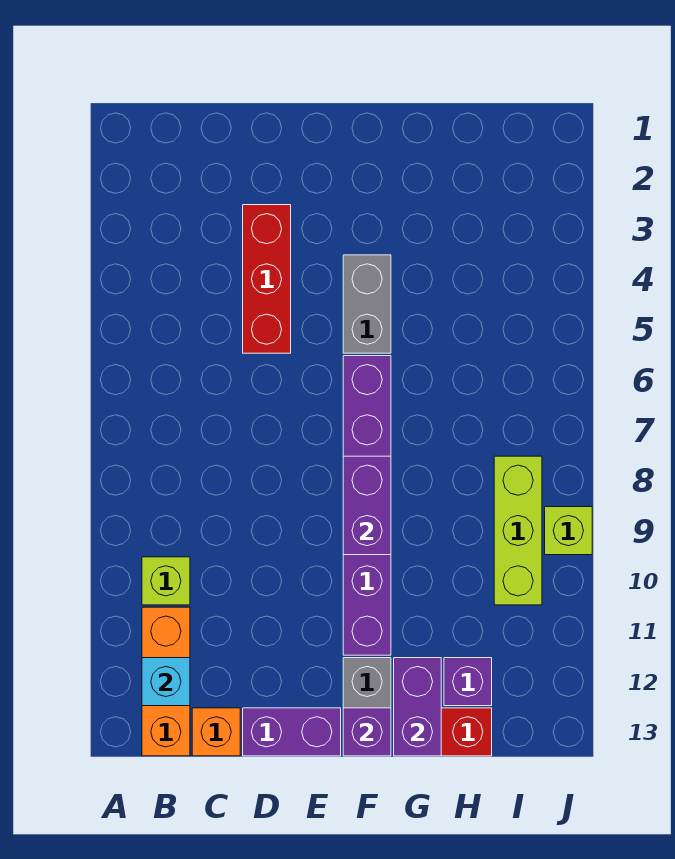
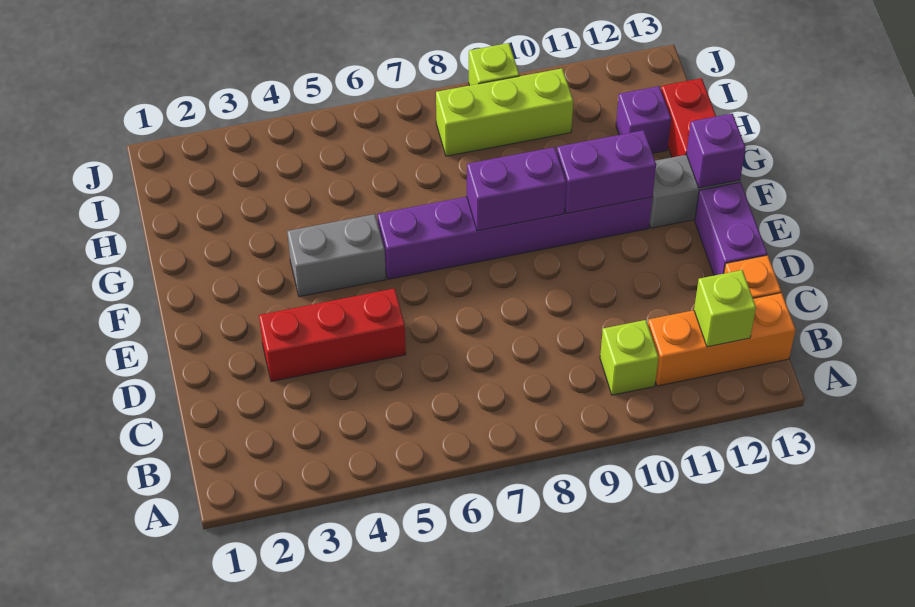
cyan 1x1 brick [142,658,190,706] -> lime 1x1 brick [694,270,756,347]
purple 1x2 brick [394,658,441,756] -> purple 1x2 brick moved to [557,130,656,214]

